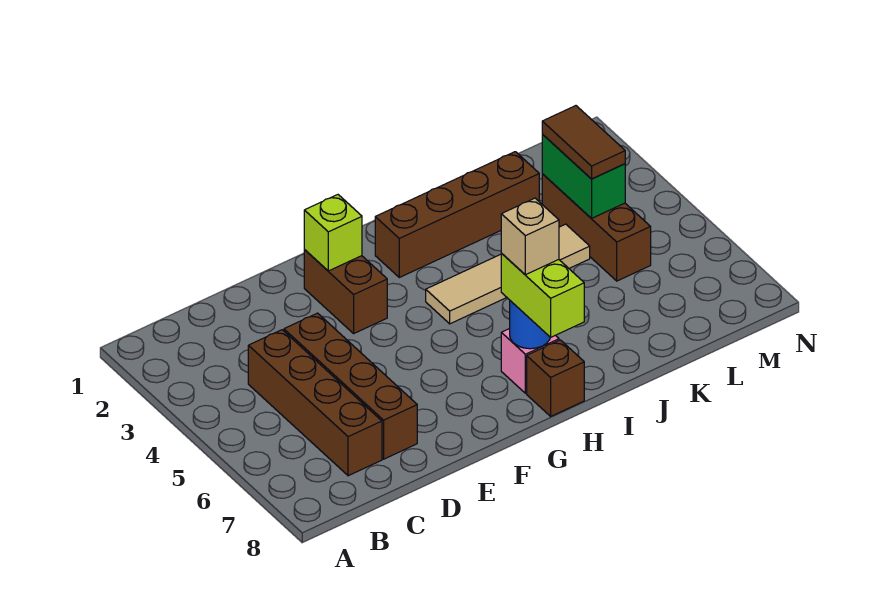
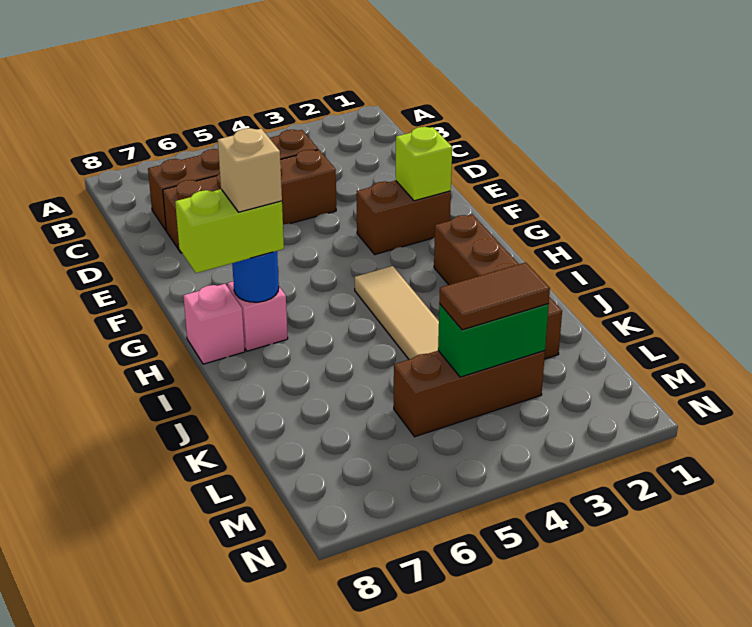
brown 1x1 brick [527,340,584,416] -> pink 1x1 brick [183,284,245,364]

